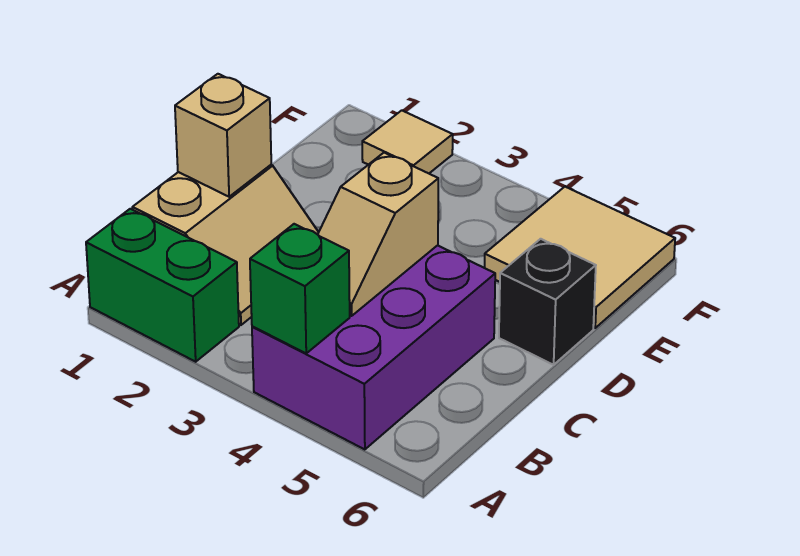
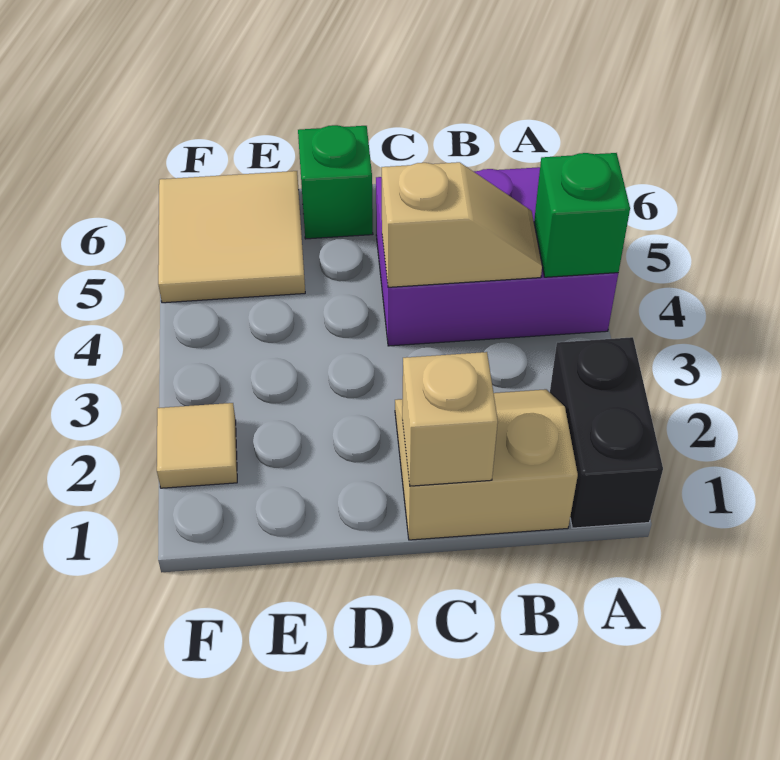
green 1x2 brick [86,209,239,362] -> black 1x2 brick [550,337,663,528]
black 1x1 brick [499,239,596,365] -> green 1x1 brick [298,125,373,239]

